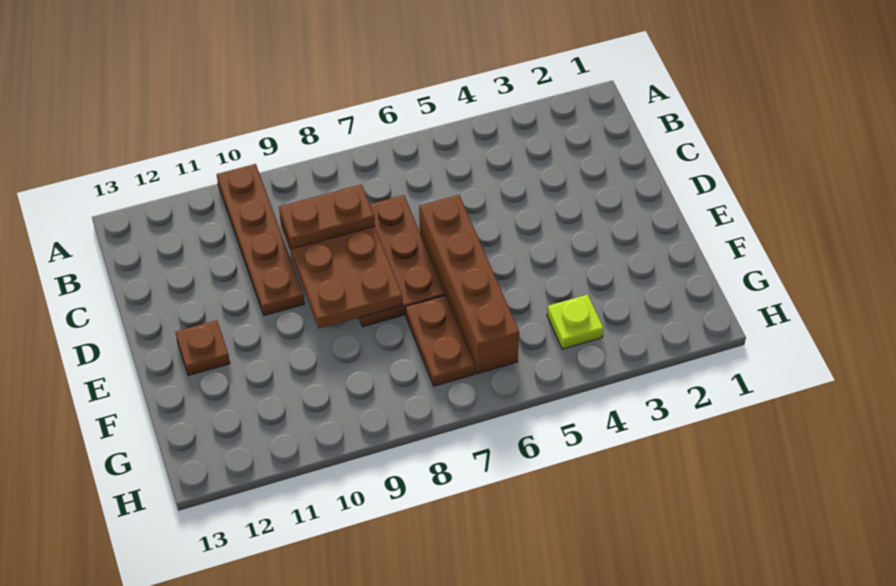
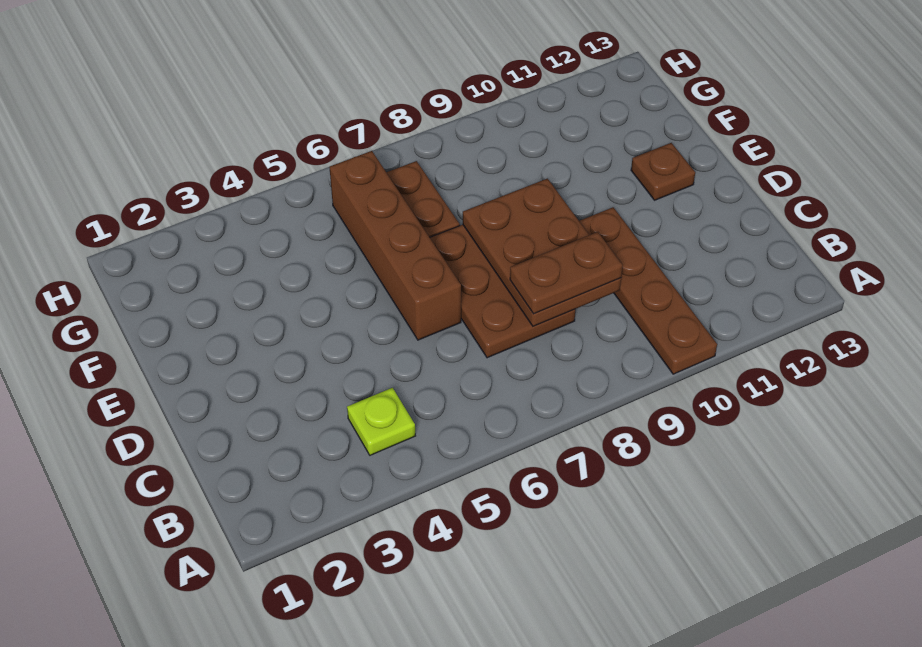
lime 1x1 plate [547,295,603,349] -> lime 1x1 plate moved to [347,388,415,455]

